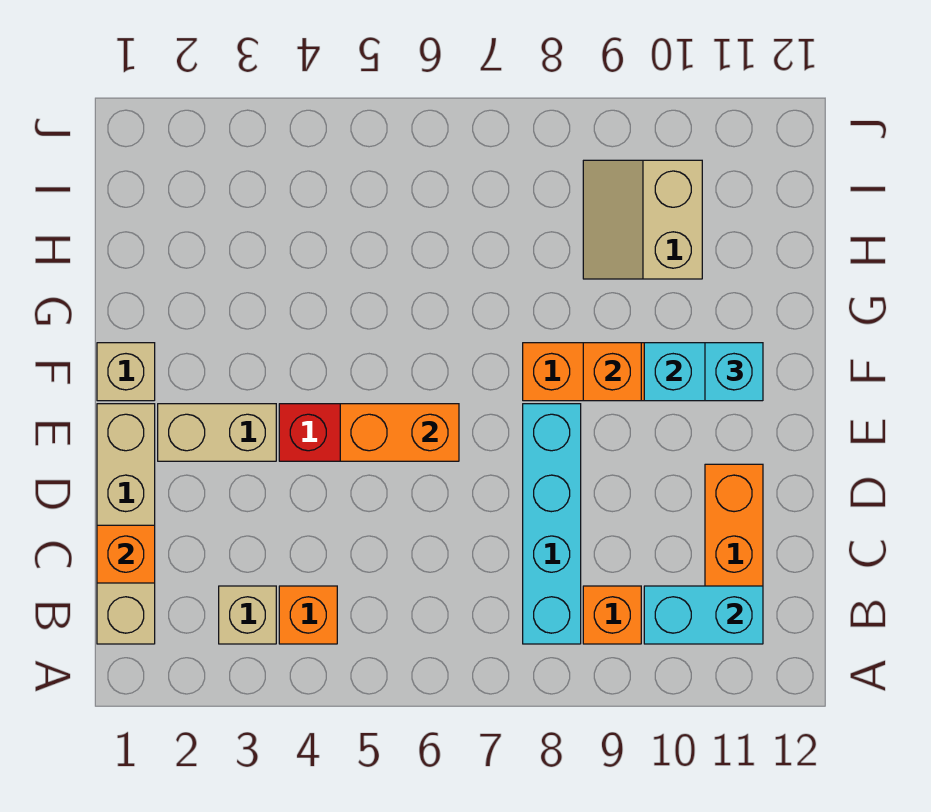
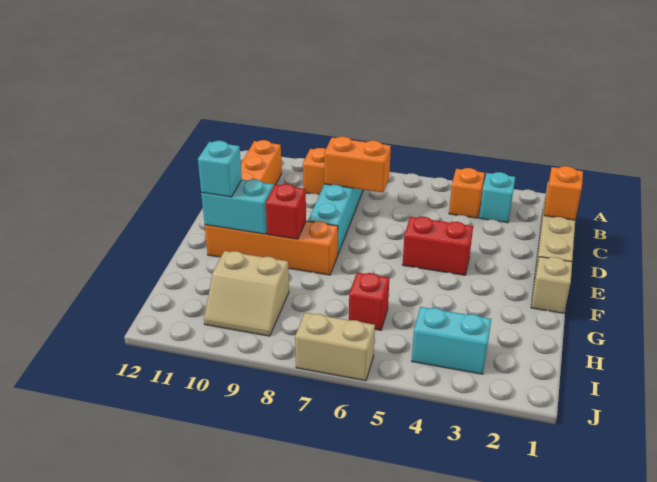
tan 1x1 brick [219,586,276,644] -> cyan 1x1 brick [479,172,515,223]
cyan 1x2 brick [644,586,763,644] -> cyan 1x2 brick moved to [412,307,491,374]
tan 1x2 brick [158,404,276,461] -> tan 1x2 brick moved to [295,313,375,381]
orange 1x2 brick [340,404,459,461] -> orange 1x2 brick moved to [324,137,391,192]
orange 1x1 brick [583,343,641,401] -> red 1x1 brick [266,184,306,239]
none -> red 1x1 brick [349,272,389,330]
tan 2x2 slope [583,160,702,279] -> tan 2x2 slope turned to [204,251,289,336]

